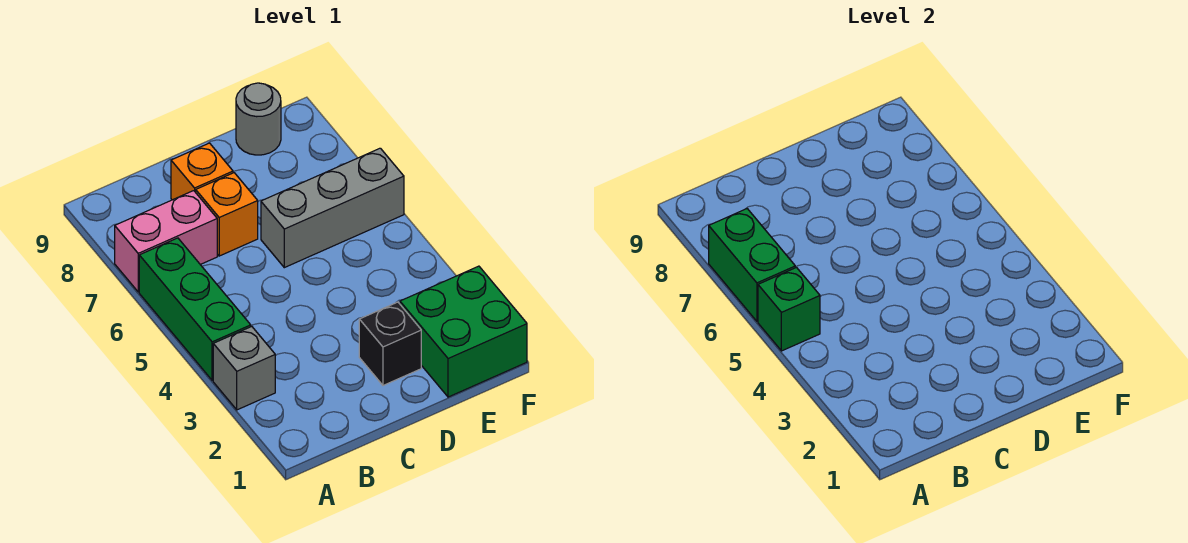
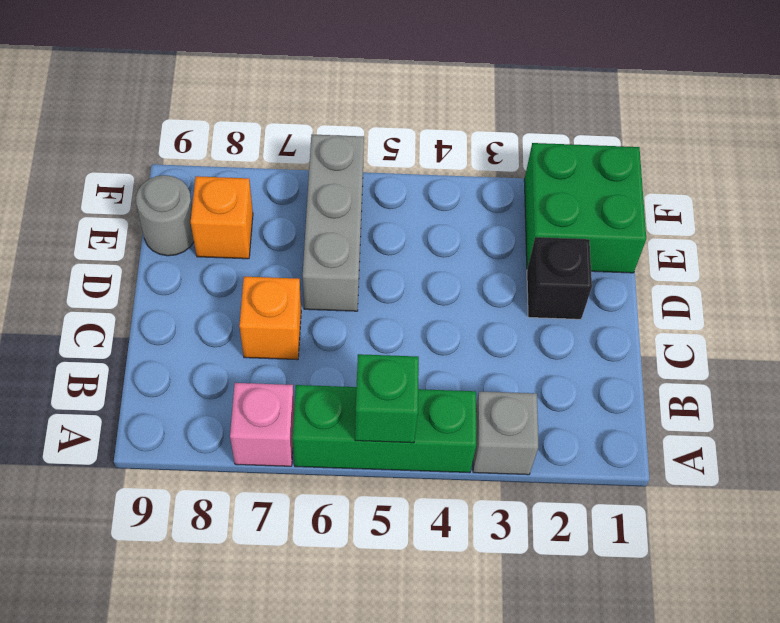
green 1x2 brick [709,209,795,321] -> none
pink 1x2 brick [115,191,217,292] -> pink 1x1 brick [230,383,294,466]
orange 1x1 brick [171,143,233,200] -> orange 1x1 brick moved to [191,176,253,259]

